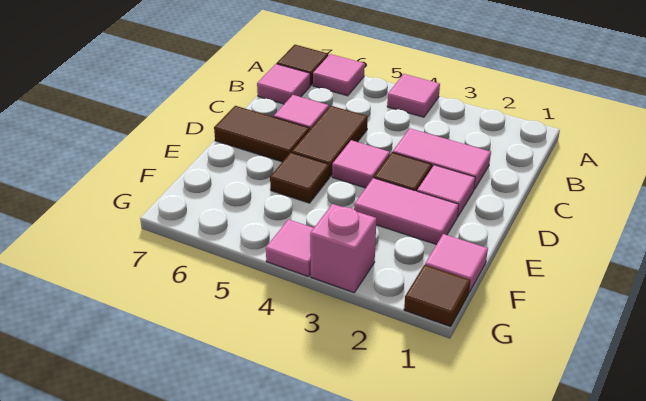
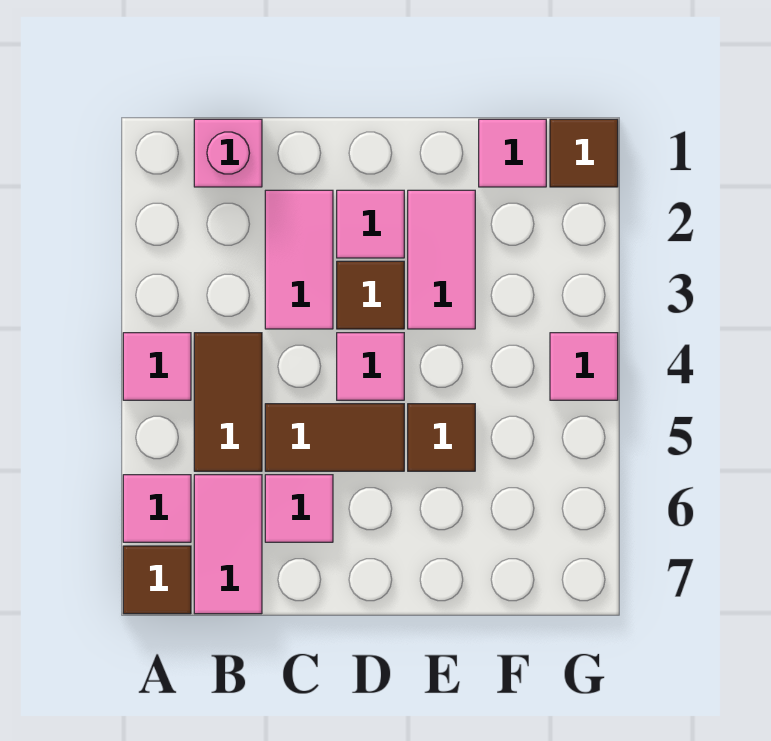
pink 1x1 tile [257,64,310,104] -> pink 1x2 tile [194,475,262,614]
brown 1x2 tile [214,106,309,162] -> brown 1x2 tile moved to [194,333,262,471]
pink 1x1 brick [310,204,377,293] -> pink 1x1 brick moved to [194,119,262,187]

